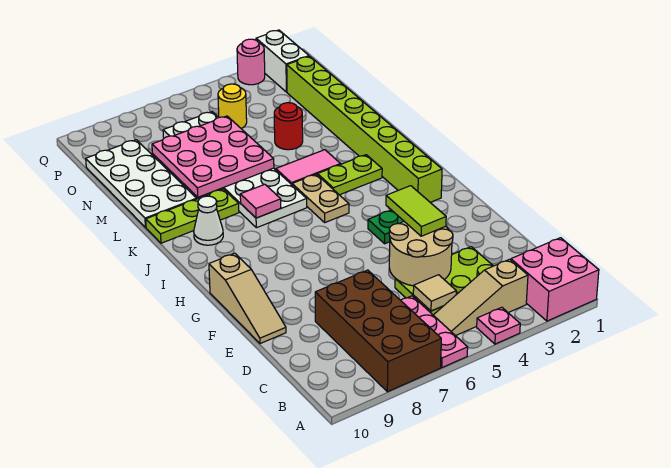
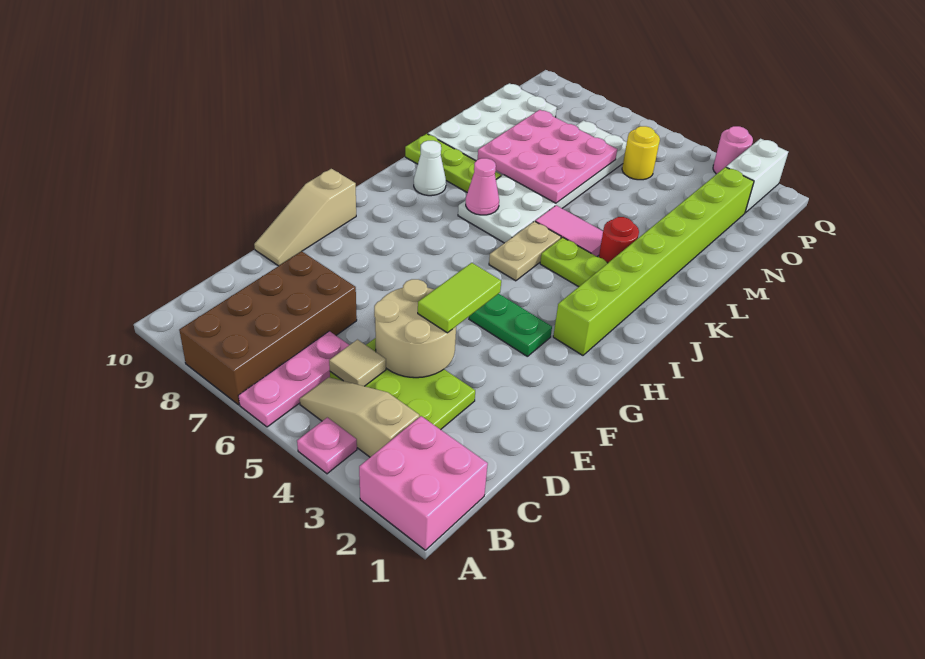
pink 1x1 tile [240,184,281,218] -> pink 1x1 cone [466,158,499,215]
red 1x1 round brick [274,103,303,150] -> red 1x1 round brick moved to [599,217,639,263]

